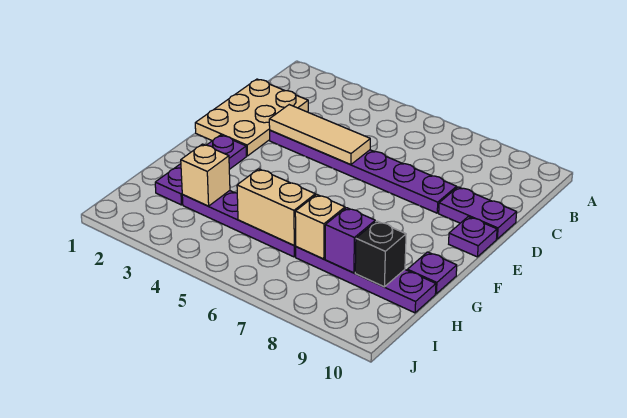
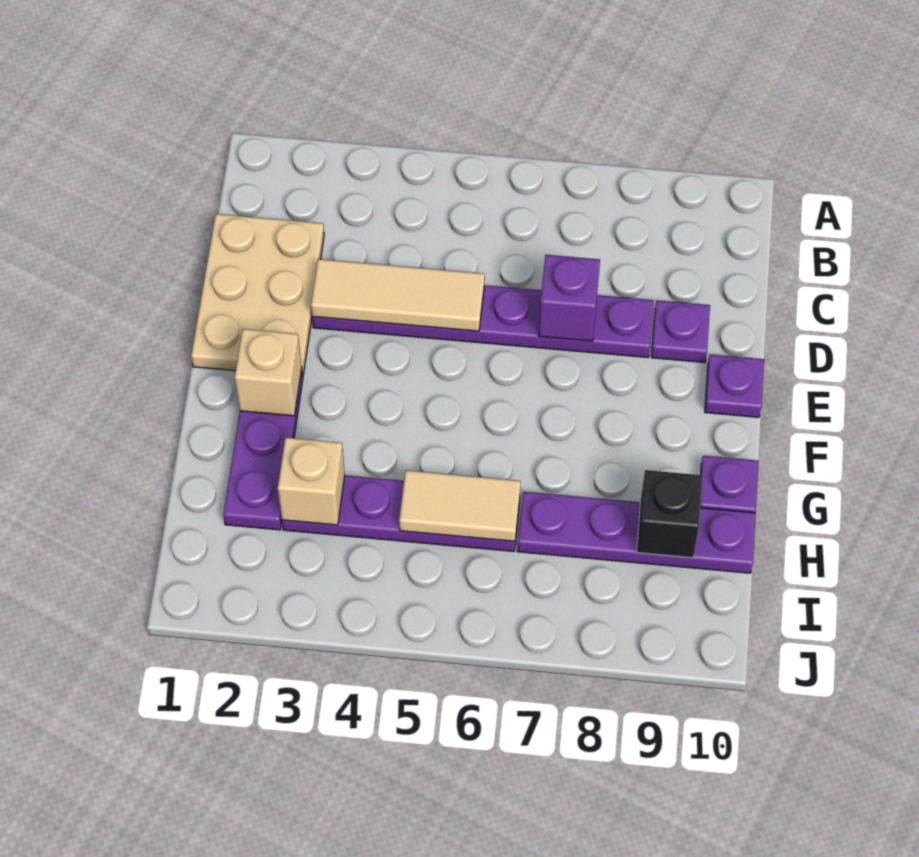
purple 1x2 plate [439,187,517,239] -> purple 1x1 plate [651,300,710,363]
tan 1x2 brick [237,169,315,245] -> tan 1x2 tile [399,470,521,541]
tan 1x1 brick [295,194,345,259] -> tan 1x1 brick moved to [235,329,302,416]
purple 1x1 brick [325,208,375,273] -> purple 1x1 brick moved to [539,255,600,341]

